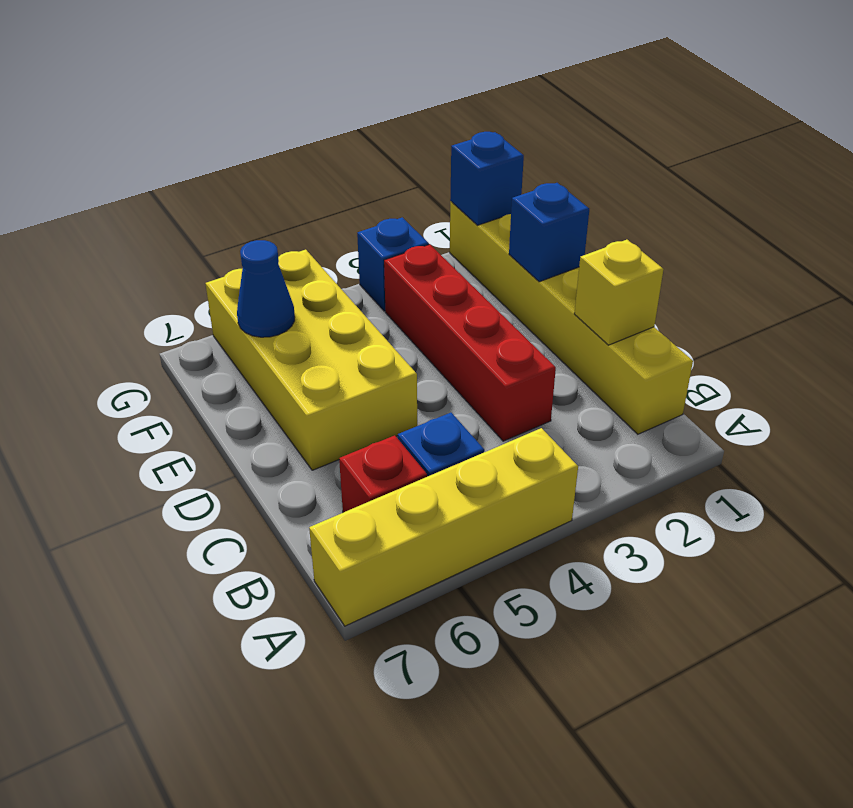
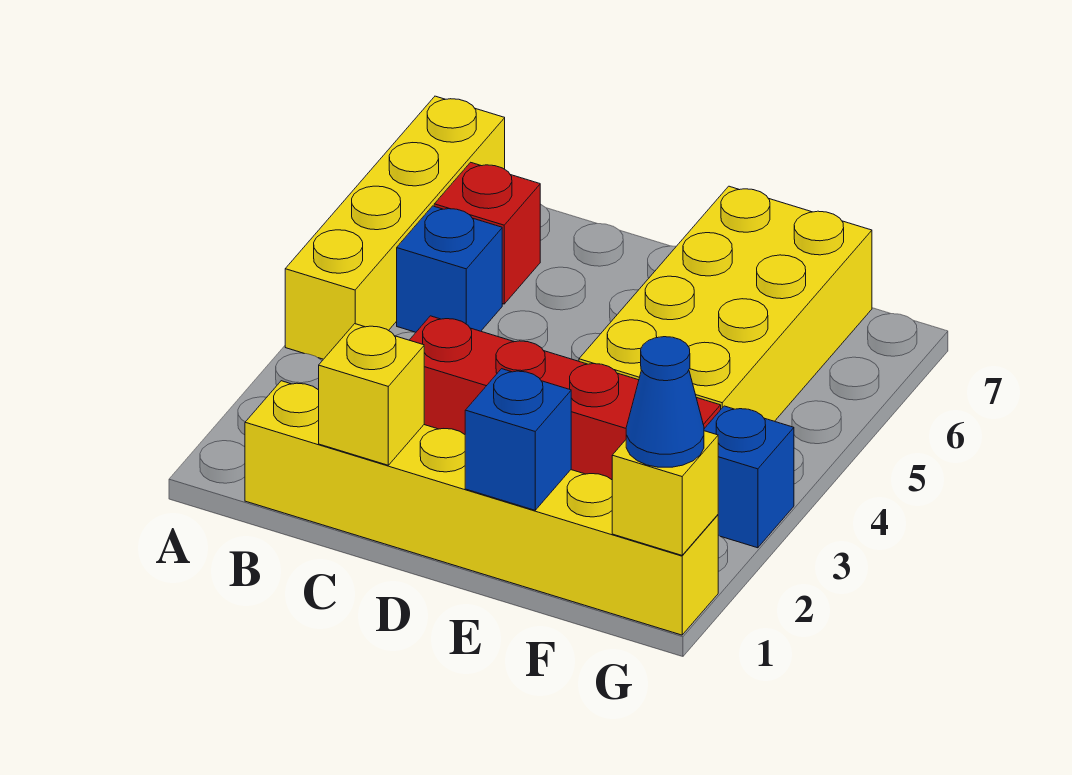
yellow 2x4 brick [205,250,417,470] -> yellow 2x4 brick turned to [579,186,872,421]
blue 1x1 cone [237,240,295,337] -> blue 1x1 cone moved to [626,337,704,467]
blue 1x1 brick [450,132,524,225] -> yellow 1x1 brick [612,431,718,555]

